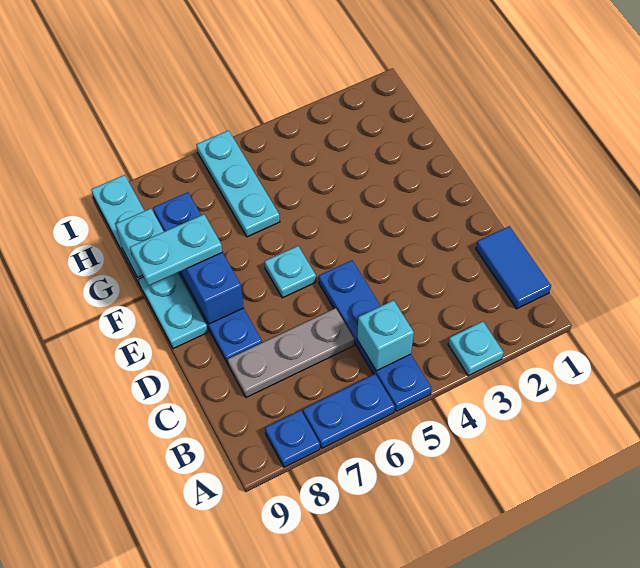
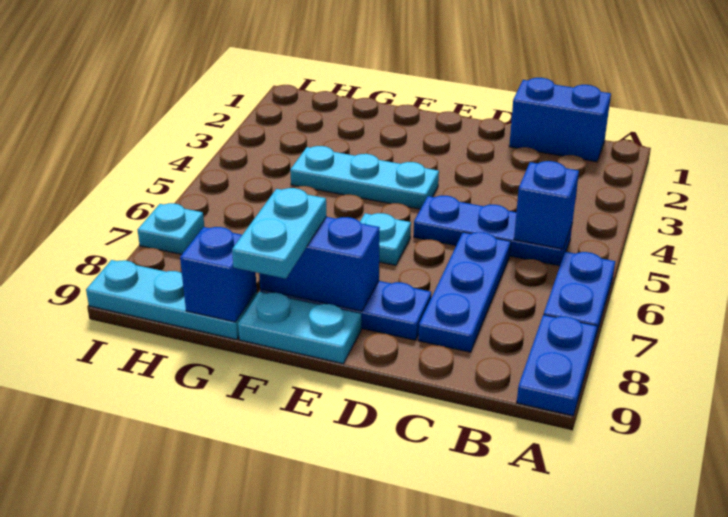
cyan 1x1 plate [448,321,504,376] -> cyan 1x1 plate moved to [138,203,204,254]
blue 1x4 plate [319,260,432,412] -> blue 1x3 plate [414,196,572,266]
blue 1x1 plate [265,410,320,467] -> blue 1x2 plate [517,315,597,416]
blue 1x2 tile [476,226,551,309] -> blue 1x2 brick [509,78,611,162]
cyan 1x1 brick [357,300,414,371] -> blue 1x1 brick [514,161,579,249]
grey 1x3 plate [228,308,354,397] -> blue 1x3 plate [418,232,511,352]
blue 1x3 brick [153,192,244,324] -> blue 1x2 brick [259,217,380,311]
cyan 1x3 plate [196,130,280,237] -> cyan 1x3 plate moved to [290,146,439,209]
cyan 1x1 brick [116,208,164,277] -> blue 1x1 brick [180,227,257,322]

